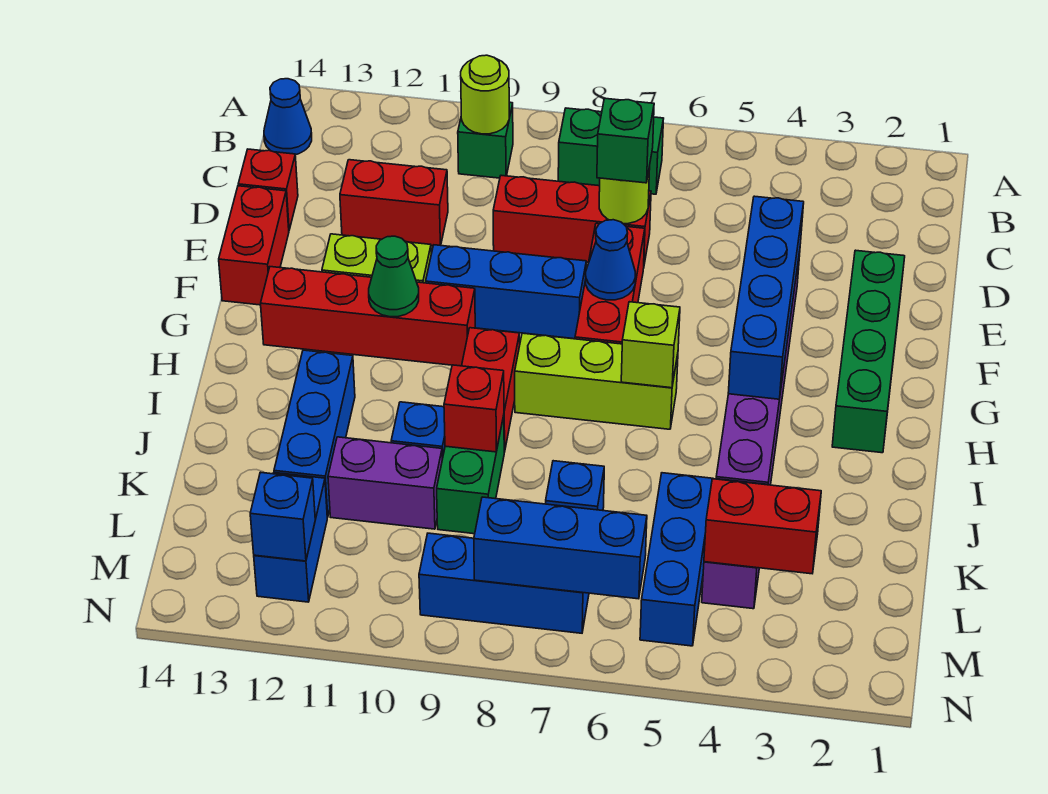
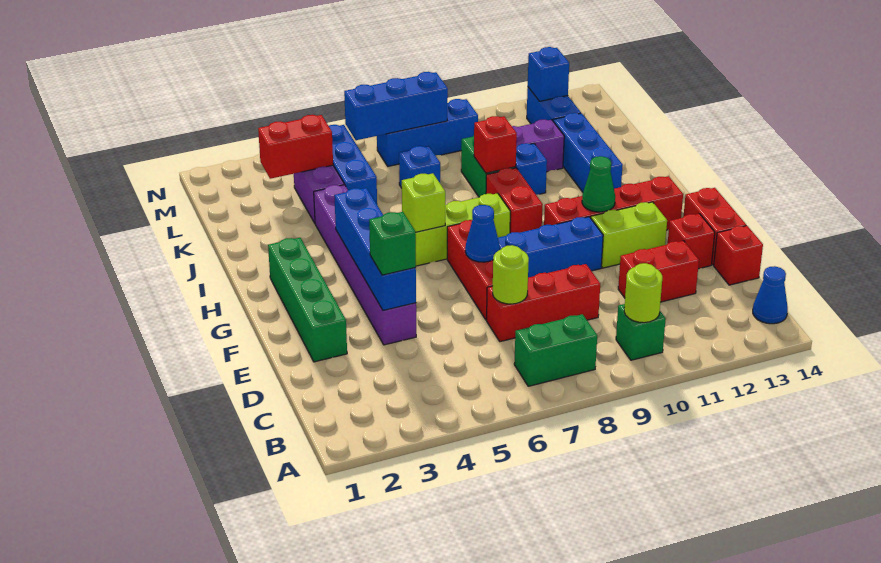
green 1x1 brick [597,98,654,183] -> green 1x1 brick moved to [369,212,416,275]
none -> red 1x1 brick [668,214,715,269]

